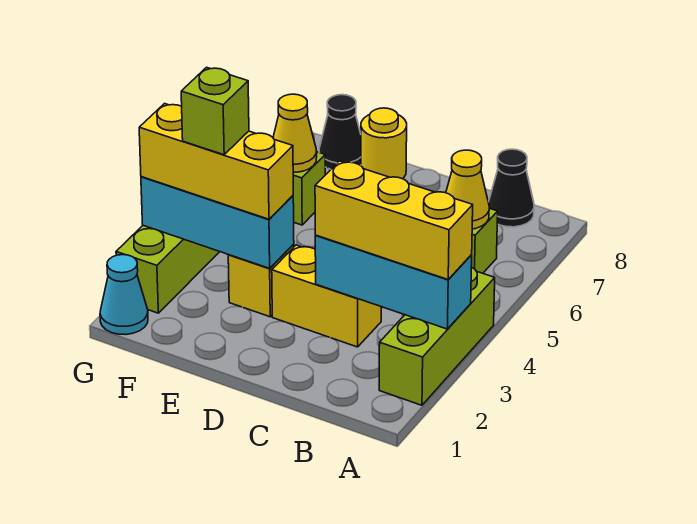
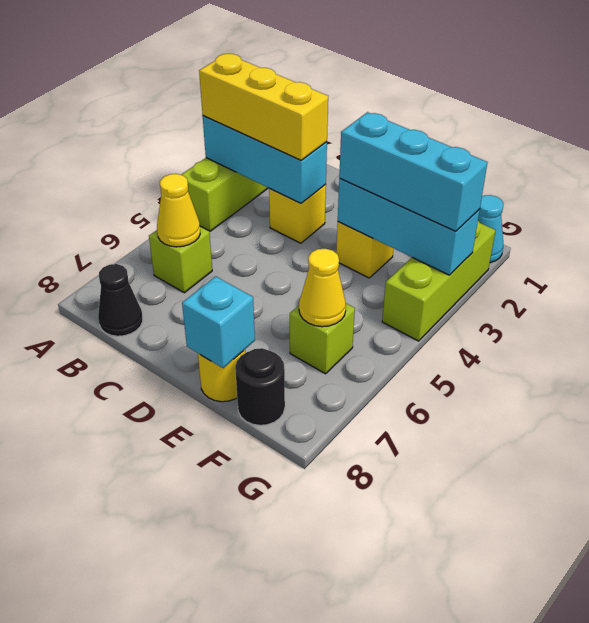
yellow 1x2 brick [272,245,381,347] -> yellow 1x1 brick [269,184,326,243]
yellow 1x3 brick [139,104,293,219] -> cyan 1x3 brick [339,112,488,231]
none -> cyan 1x1 brick [182,276,255,368]
lime 1x1 brick [181,67,249,155] -> none
black 1x1 cone [319,95,361,169] -> black 1x1 round brick [235,348,285,425]

